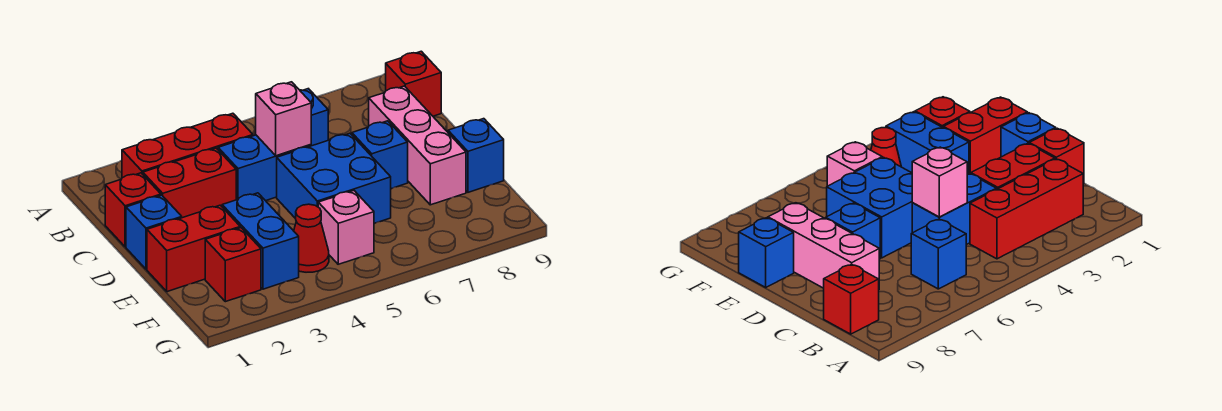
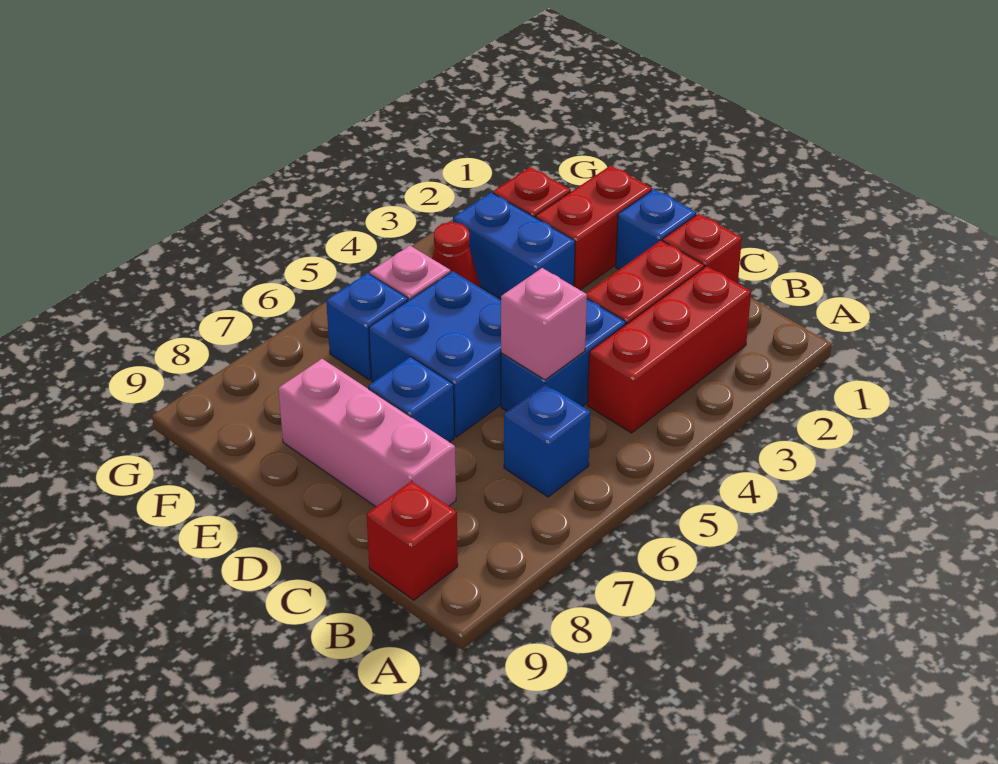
blue 1x1 brick [448,119,504,192] -> blue 1x1 brick moved to [326,273,408,380]

